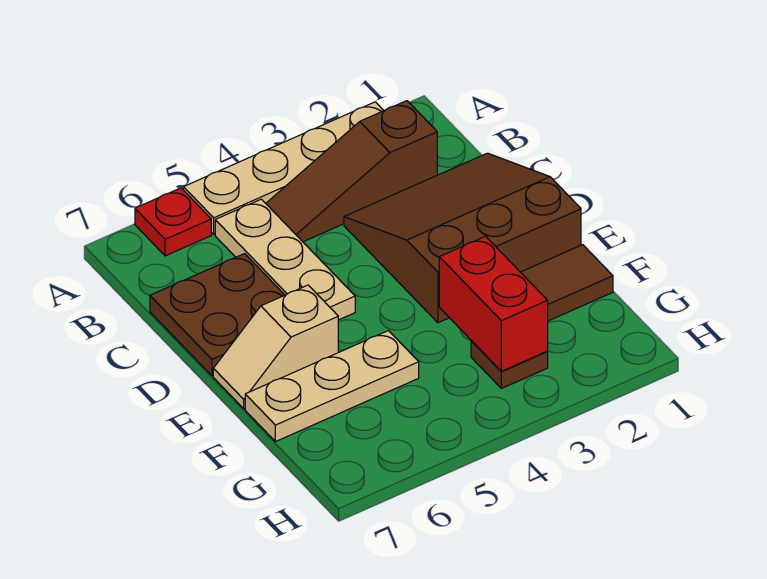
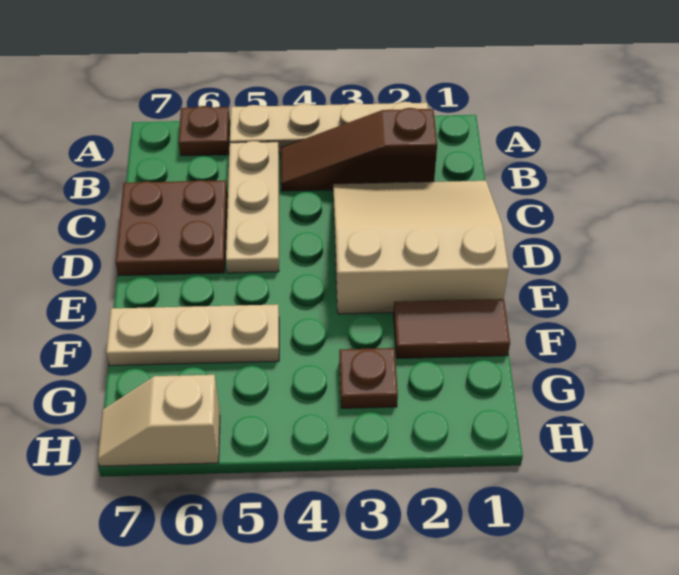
red 1x1 plate [135,188,211,256] -> brown 1x1 plate [179,106,230,156]
brown 3x3 slope [344,153,581,323] -> tan 3x3 slope [333,181,509,314]
tan 1x2 slope [213,285,338,409] -> tan 1x2 slope moved to [98,375,220,466]
red 1x2 brick [439,236,548,371] -> none

